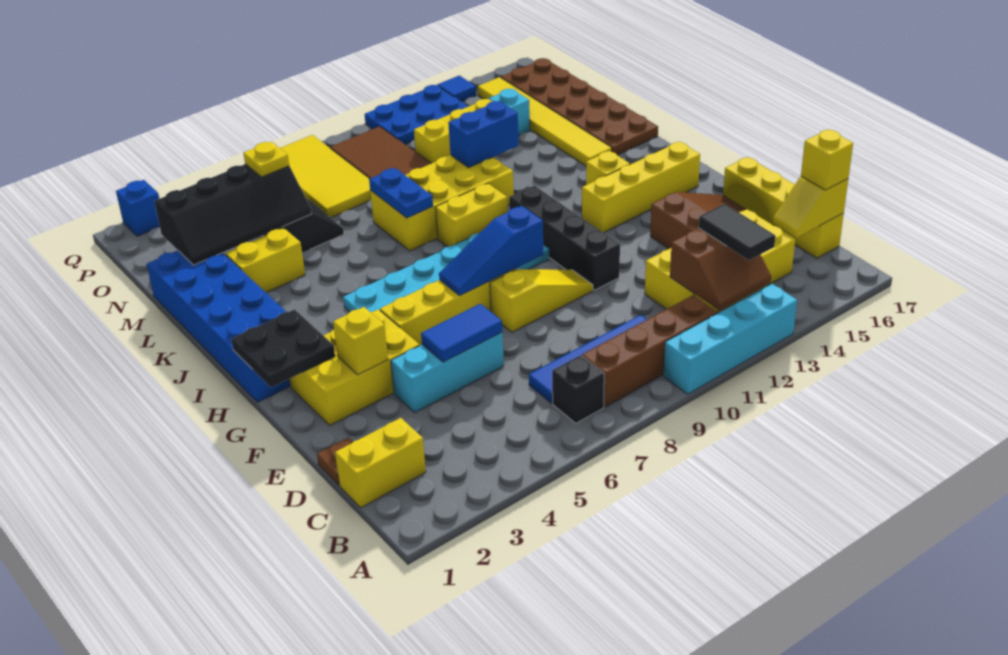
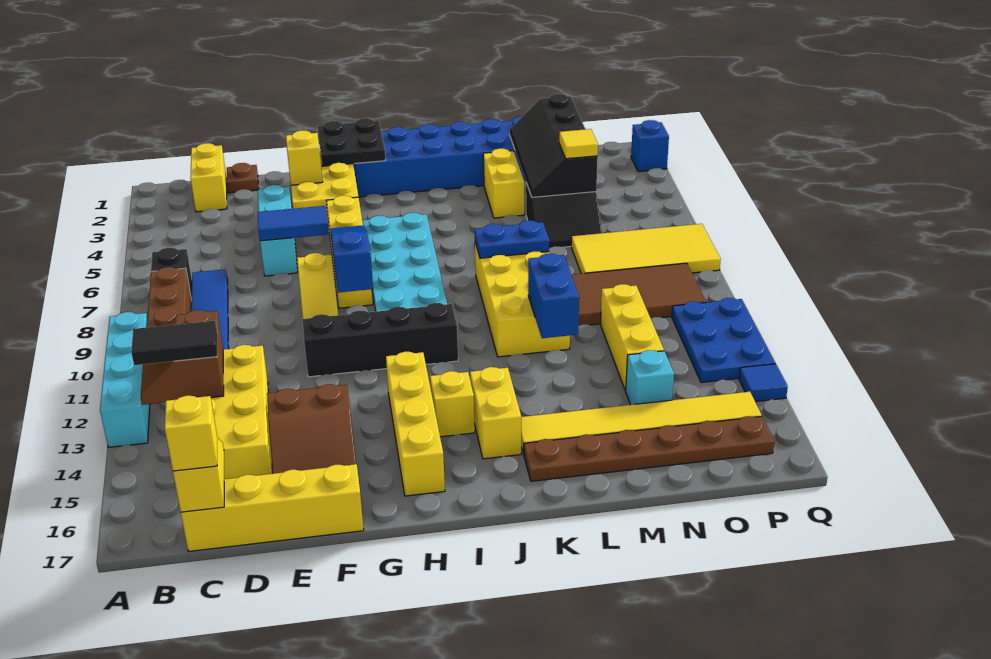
blue 1x2 tile [421,304,502,362] -> blue 1x2 tile turned to [258,206,329,241]
yellow 1x2 brick [435,183,507,247] -> yellow 1x2 brick moved to [470,367,521,459]
brown 2x6 plate [501,58,658,155] -> brown 1x6 plate [524,416,774,481]
yellow 1x1 plate [243,142,289,177] -> yellow 1x1 tile [559,129,598,159]

